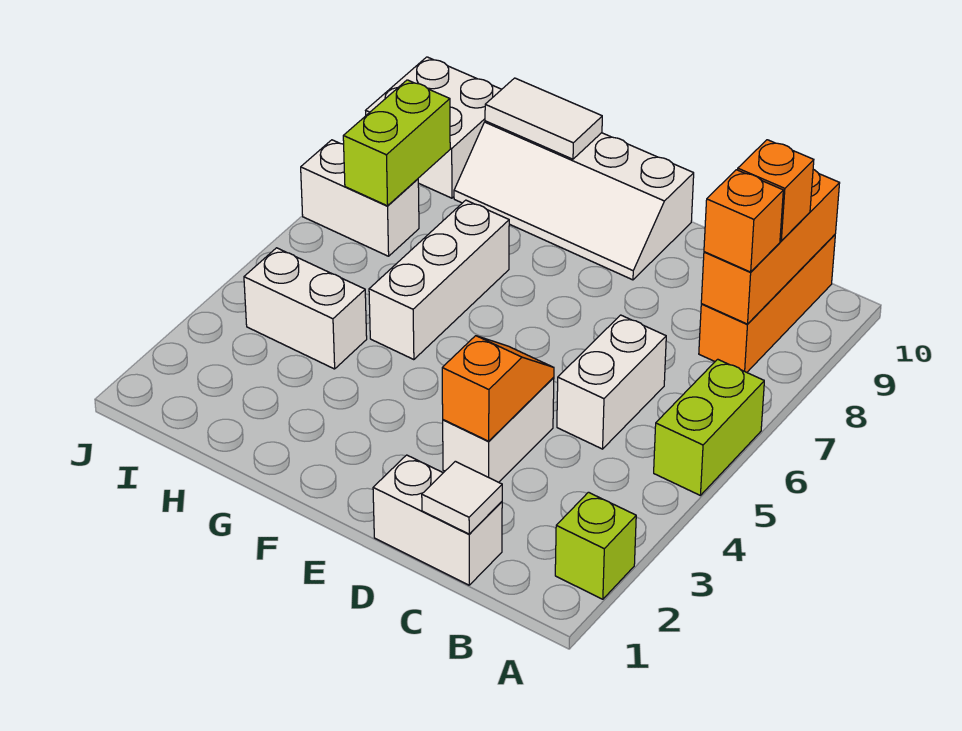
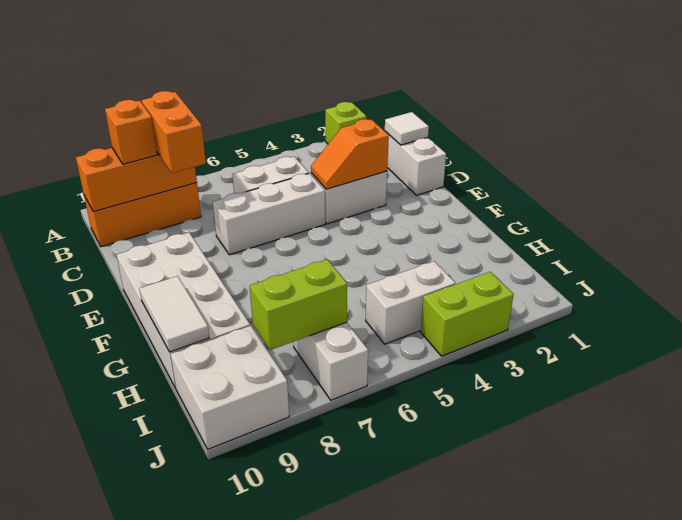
lime 1x2 brick [654,359,764,495] -> lime 1x2 brick moved to [421,272,514,356]
orange 1x1 brick [704,170,783,272] -> orange 1x2 brick [142,91,206,173]
white 2x4 slope [454,121,694,280] -> white 2x4 brick [117,233,250,388]
white 1x3 brick [369,200,509,360] -> white 1x3 brick moved to [213,173,325,255]
white 1x2 brick [244,248,367,369] -> white 1x2 brick turned to [366,261,455,344]

